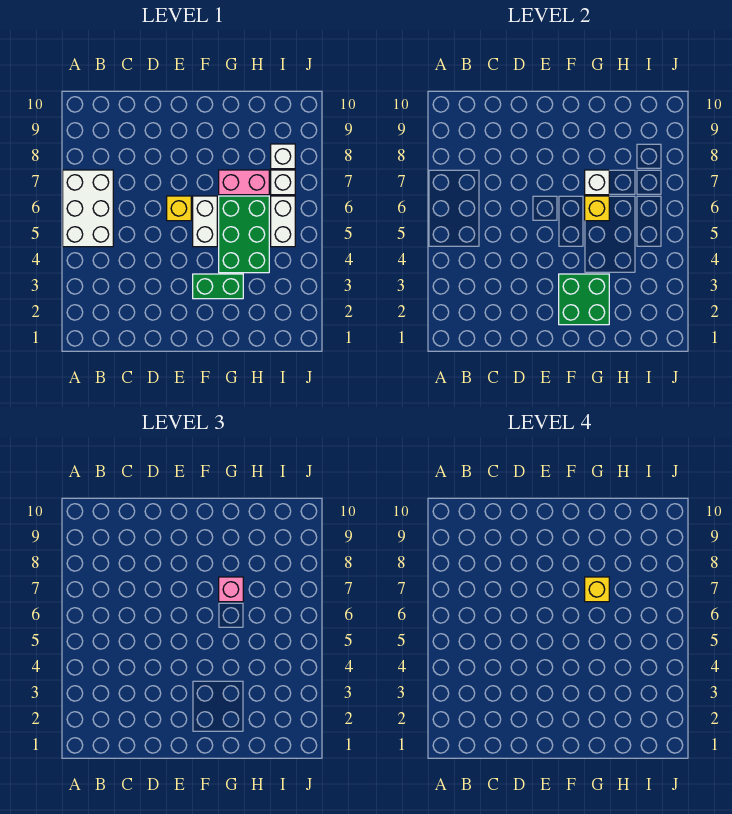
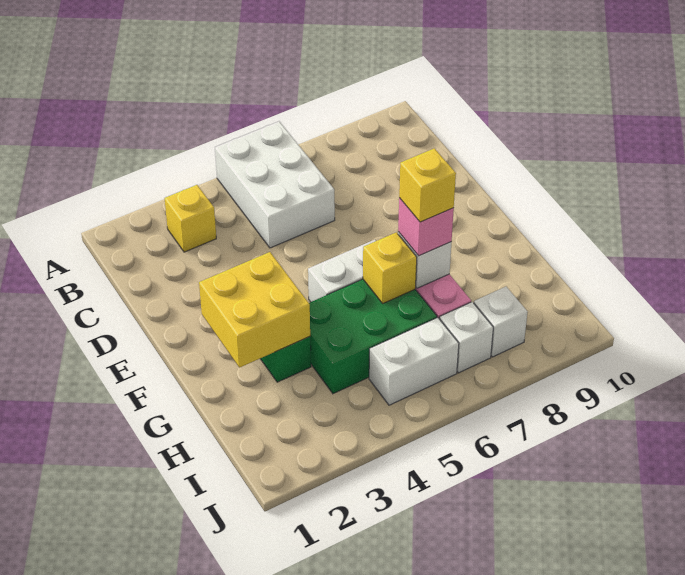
white 2x3 brick [63,170,113,247] -> white 2x3 brick turned to [215,121,335,248]
yellow 1x1 brick [167,196,191,221] -> yellow 1x1 brick moved to [164,185,216,252]
green 2x2 brick [559,274,609,325] -> yellow 2x2 brick [199,252,310,368]

